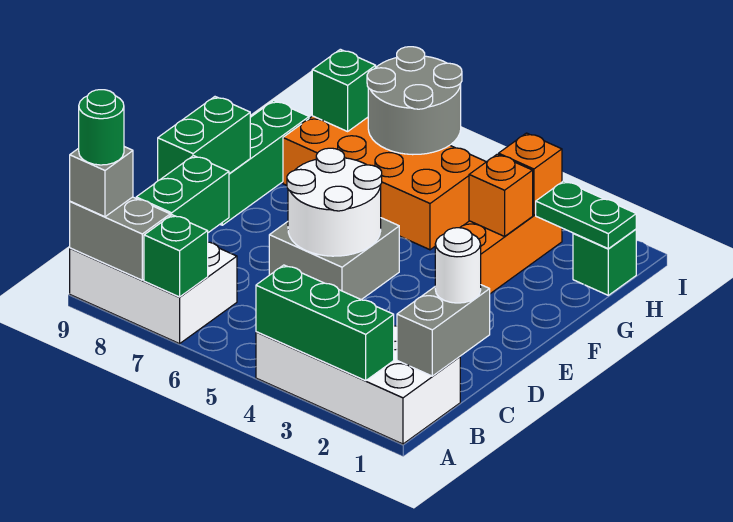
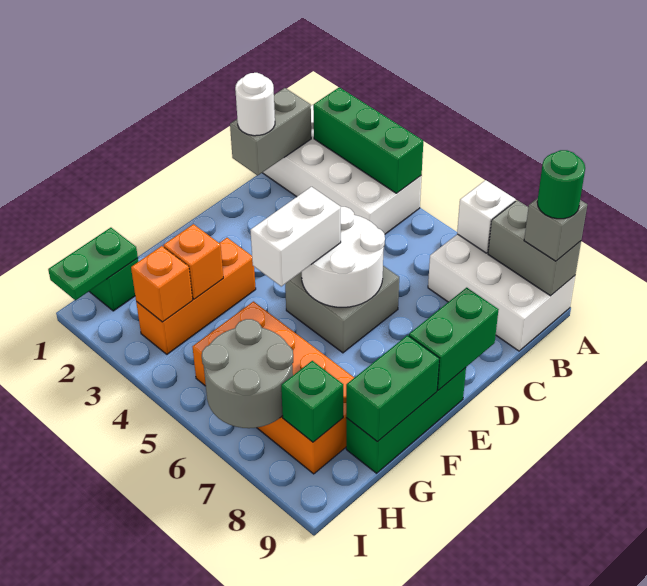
green 1x1 brick [144,215,208,297] -> white 1x1 brick [457,180,516,253]
green 1x2 brick [136,156,229,233] -> green 1x2 brick moved to [346,335,439,442]
none -> white 1x2 brick [250,187,341,286]
green 1x2 plate [535,181,636,249] -> green 1x2 plate turned to [48,228,138,300]

